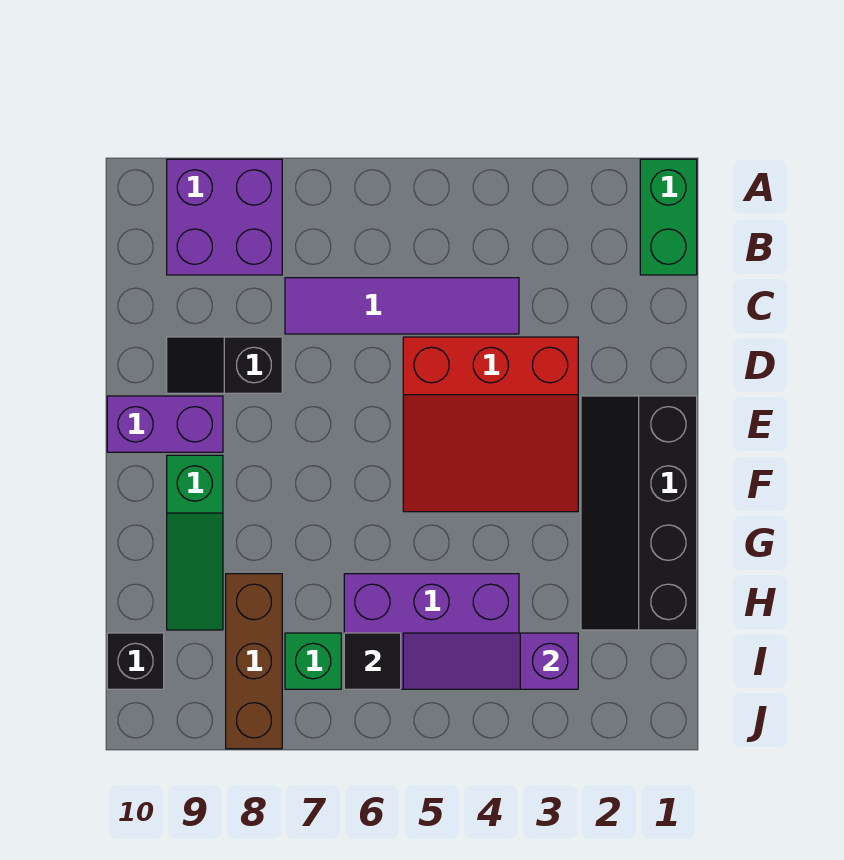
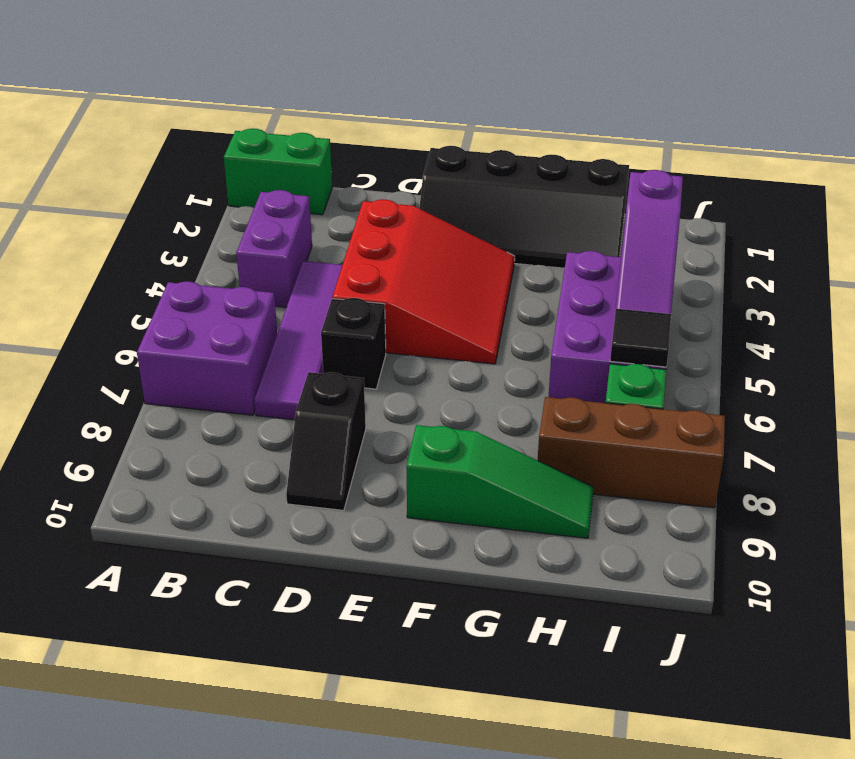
purple 2x2 brick [167,159,282,275] -> purple 2x2 brick moved to [137,281,277,415]
purple 1x2 brick [107,396,223,452] -> purple 1x2 brick moved to [236,190,312,307]
black 1x1 brick [107,633,164,689] -> black 1x1 brick moved to [321,298,386,389]

